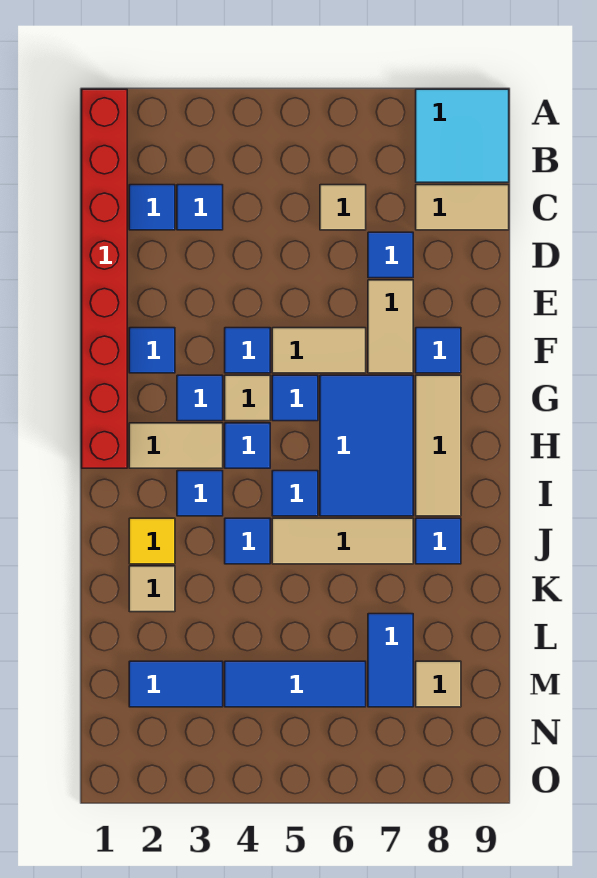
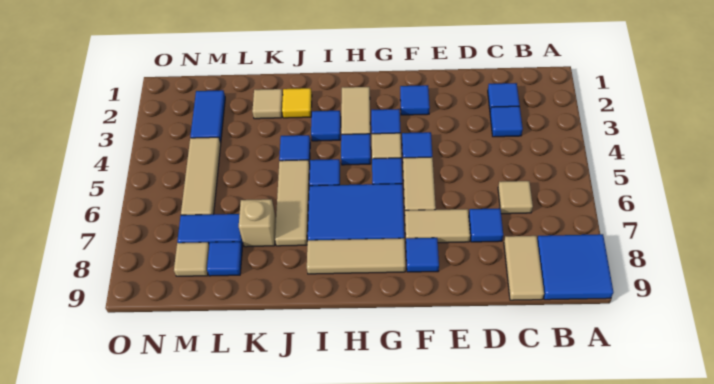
red 1x8 brick [82,89,127,468] -> none
cyan 2x2 tile [416,89,509,182] -> blue 2x2 tile [537,234,613,300]
blue 1x1 tile [416,518,461,564] -> blue 1x1 tile moved to [207,242,242,276]
none -> tan 1x1 brick [239,199,276,247]
blue 1x3 tile [225,661,366,707] -> tan 1x3 tile [181,137,221,215]

